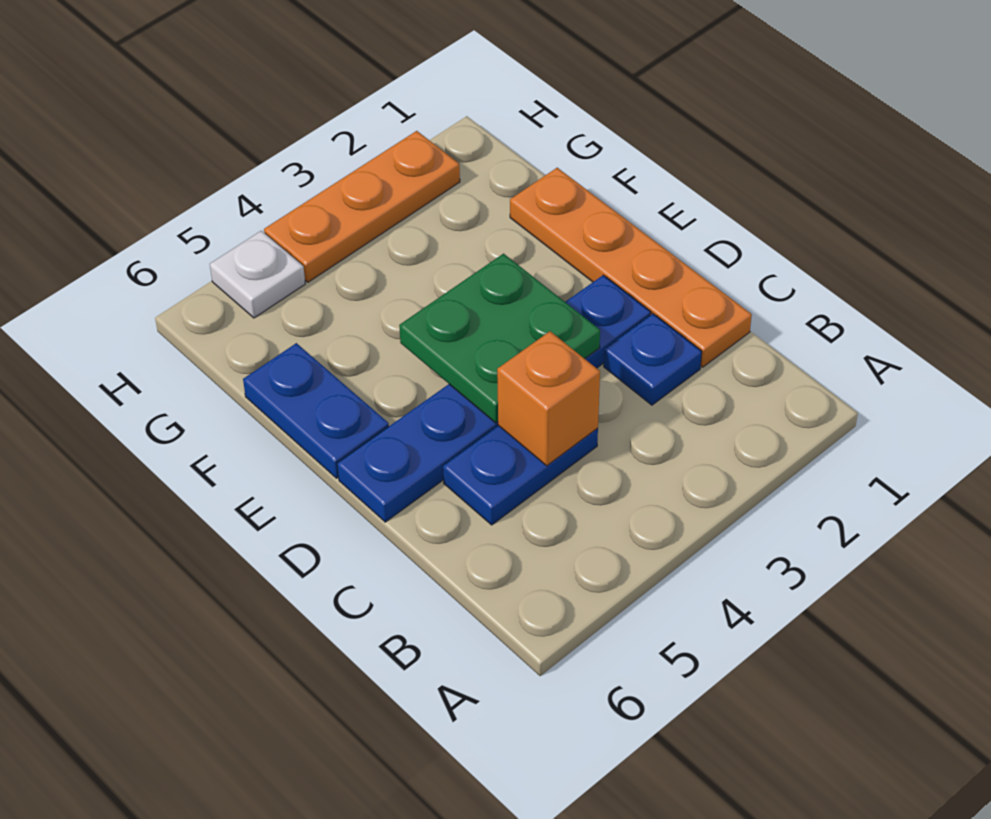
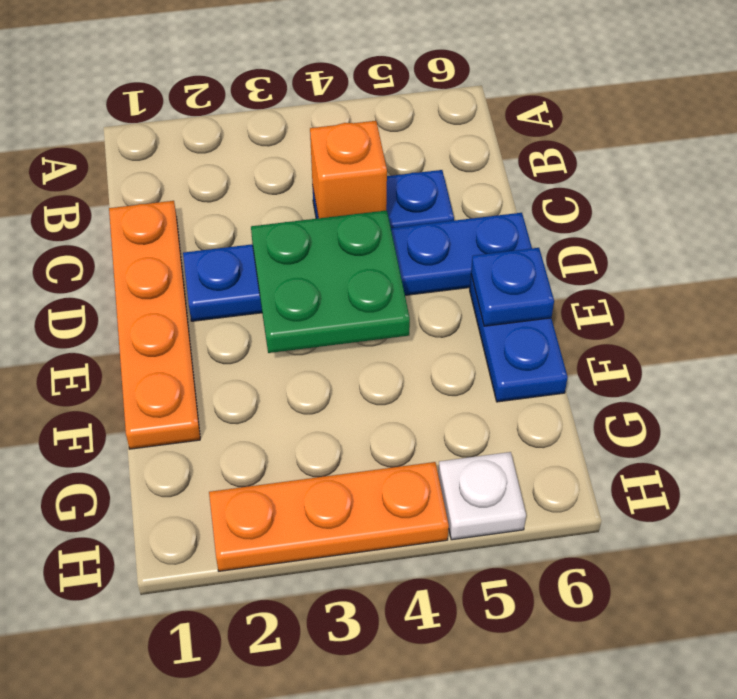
blue 1x1 plate [604,314,702,405] -> blue 1x1 plate moved to [471,248,554,326]

